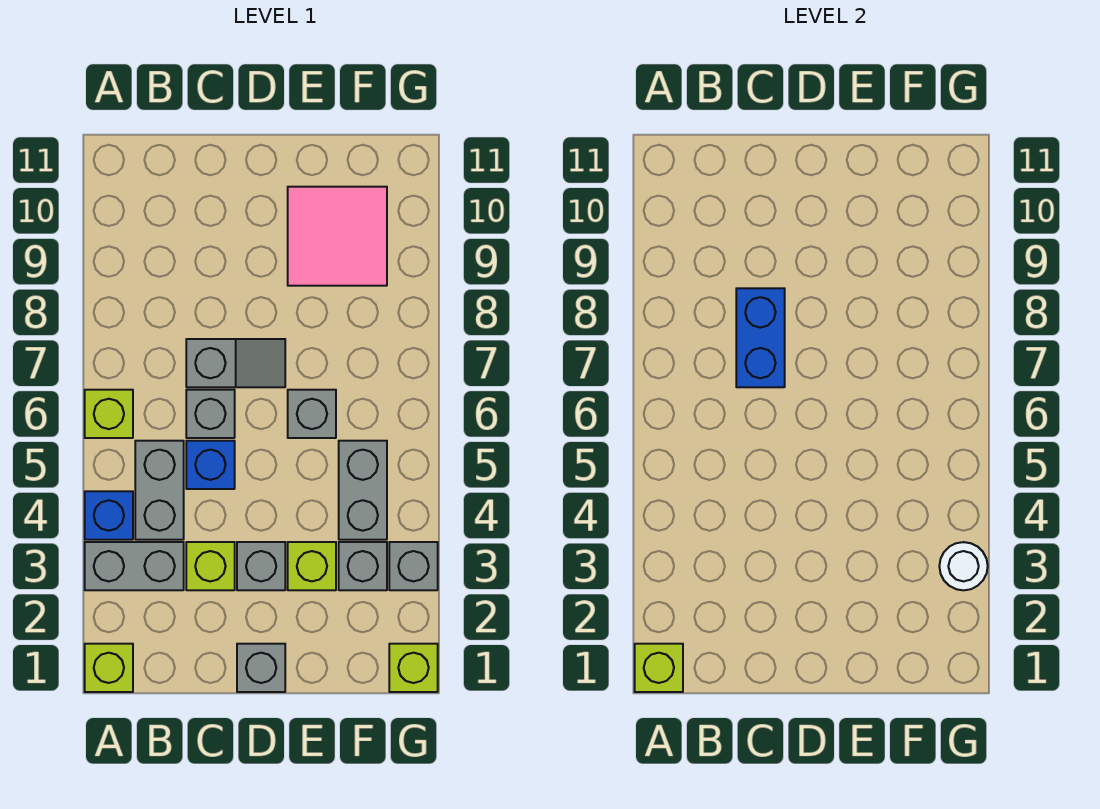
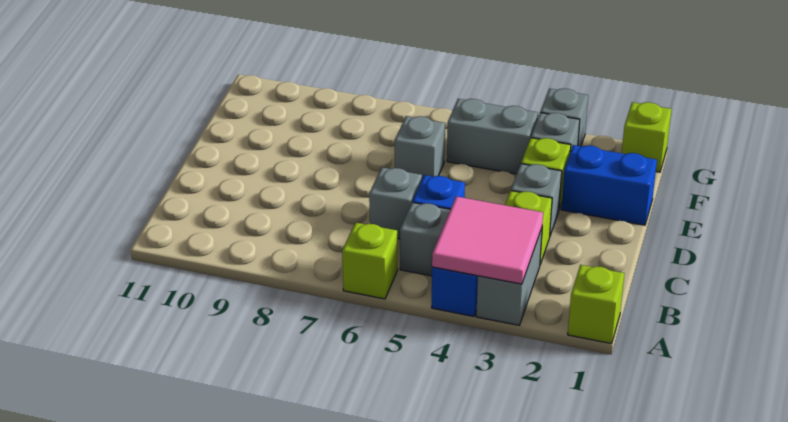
lime 1x1 brick [635,644,683,692] -> none
grey 1x2 slope [186,339,285,387] -> none
blue 1x2 brick [736,288,785,387] -> blue 1x2 brick moved to [561,145,657,225]
grey 1x1 brick [237,644,285,692] -> none
pink 2x2 tile [288,187,387,286] -> pink 2x2 tile moved to [432,196,543,284]
white 1x1 round brick [939,542,988,590] -> none

